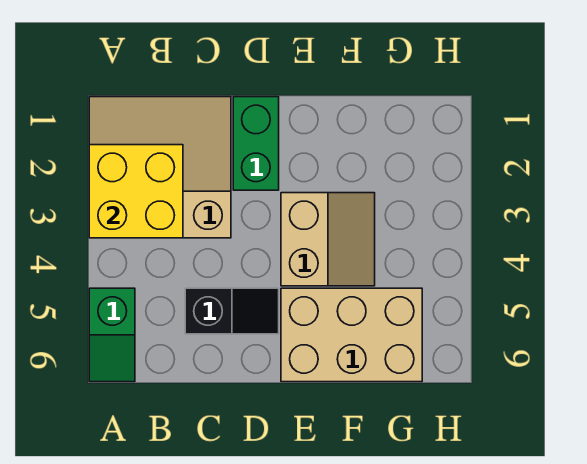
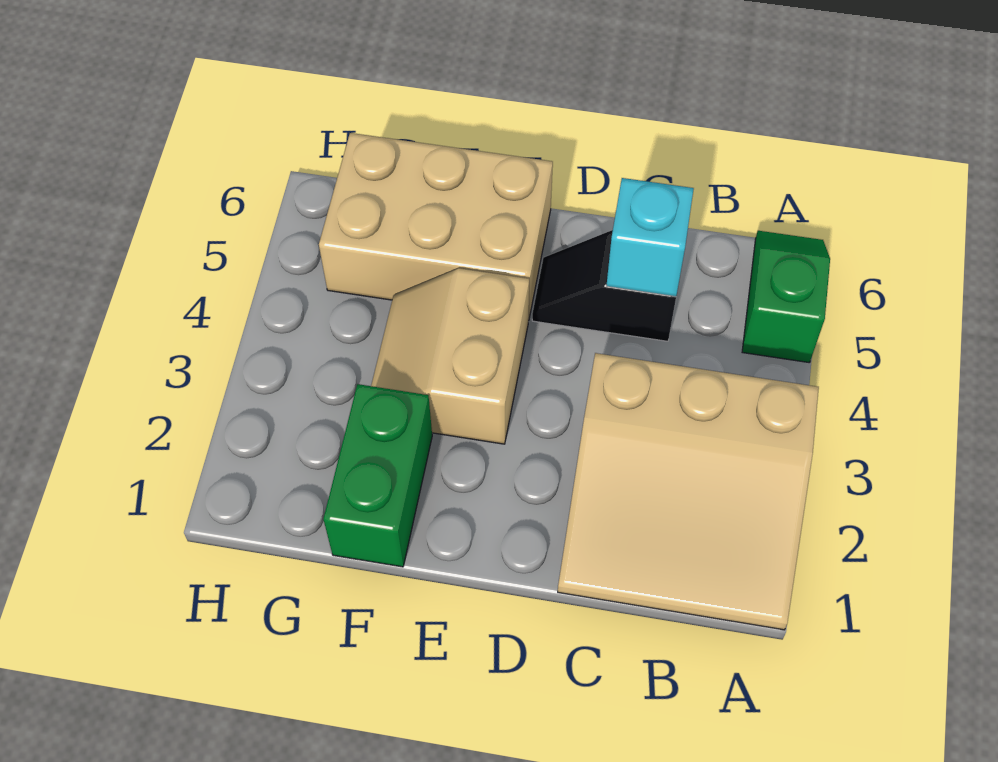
yellow 2x2 brick [89,145,183,238] -> none
none -> cyan 1x1 brick [606,178,694,297]
green 1x2 brick [233,97,279,190] -> green 1x2 brick moved to [323,384,432,567]

